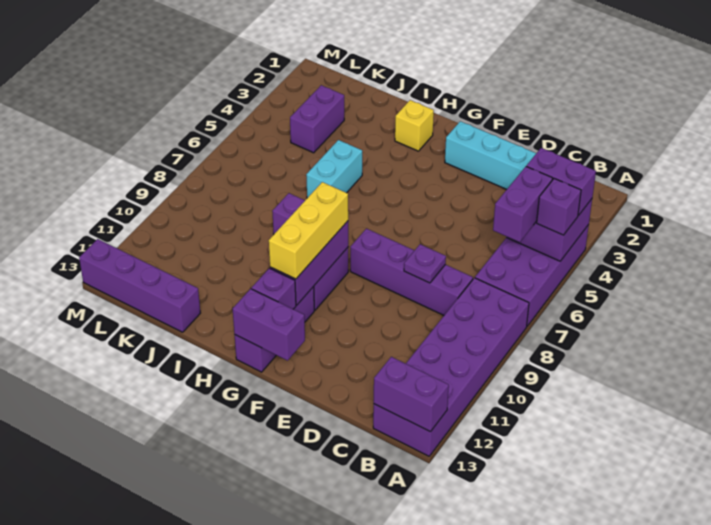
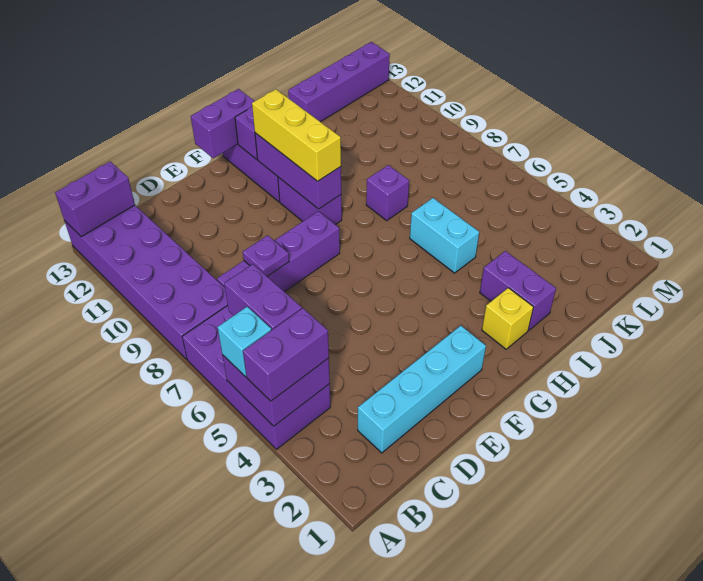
purple 1x1 brick [537,179,581,235] -> cyan 1x1 brick [218,307,271,377]
purple 1x2 brick [290,85,344,153] -> purple 1x2 brick moved to [480,251,556,330]

